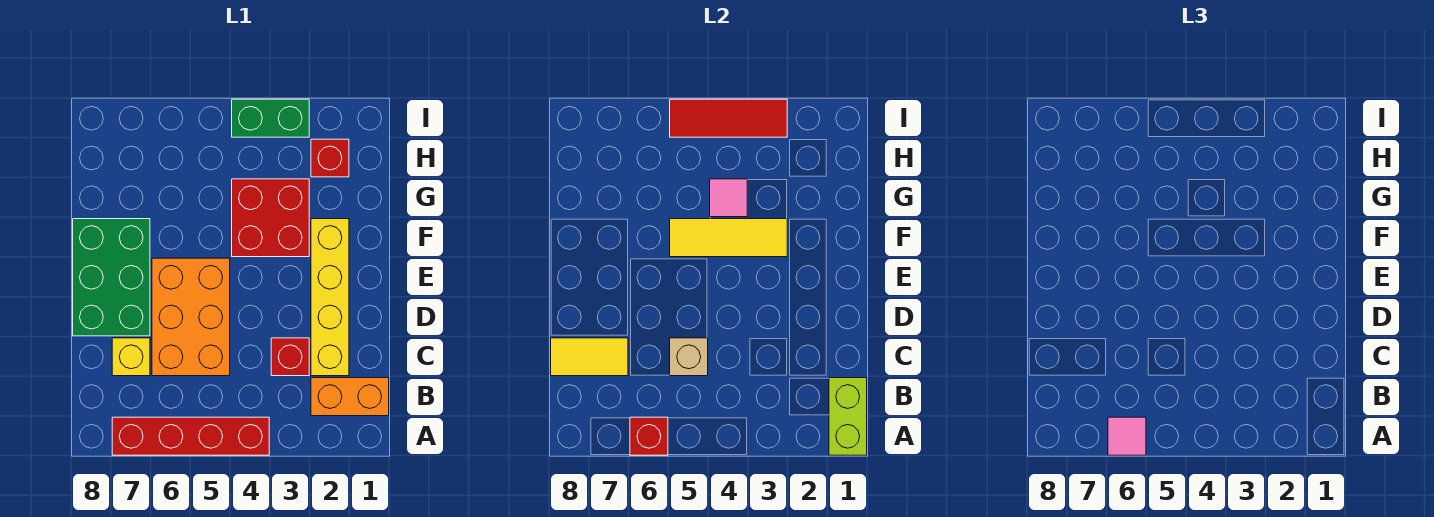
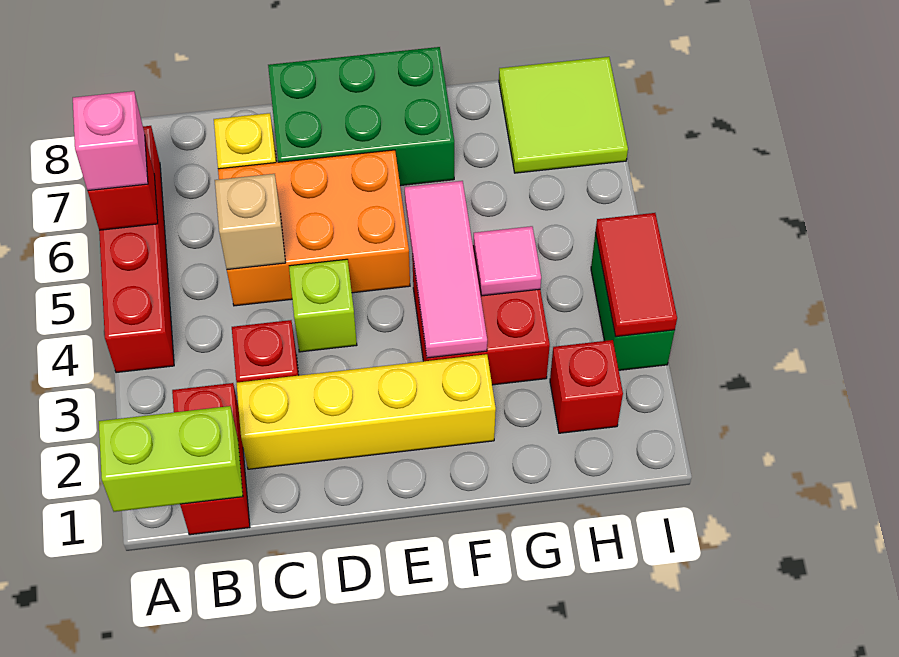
pink 1x1 tile [1108,417,1146,455] -> pink 1x1 brick [73,91,148,191]
orange 1x2 brick [311,378,389,416] -> red 1x2 brick [172,383,250,535]
yellow 1x2 tile [551,338,628,376] -> none
none -> lime 1x1 brick [289,259,357,352]
yellow 1x3 tile [670,219,787,257] -> pink 1x3 tile [405,181,487,358]
none -> lime 2x2 tile [499,57,628,173]
red 1x3 tile [670,99,787,137] -> red 1x2 tile [595,213,677,337]

